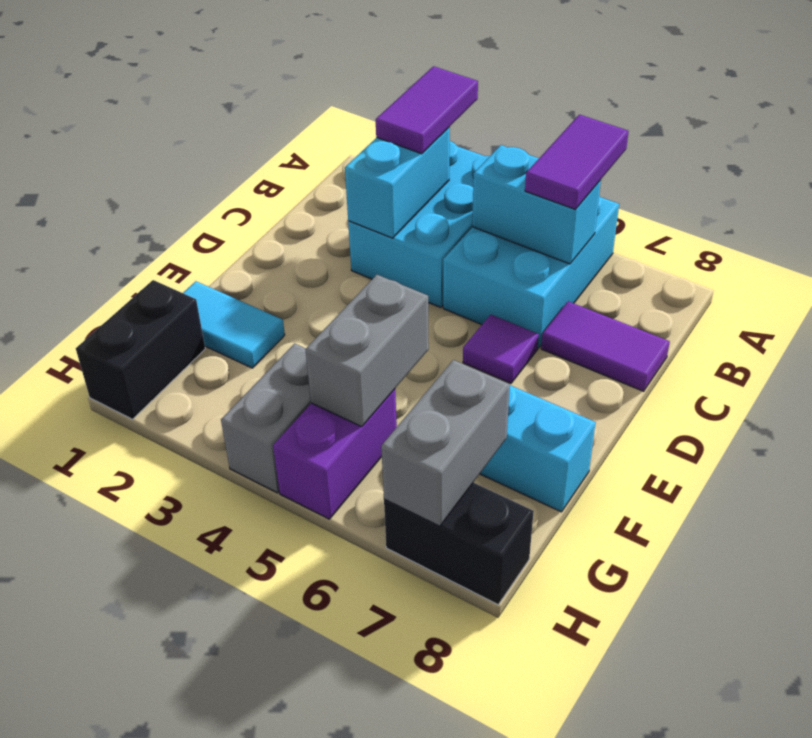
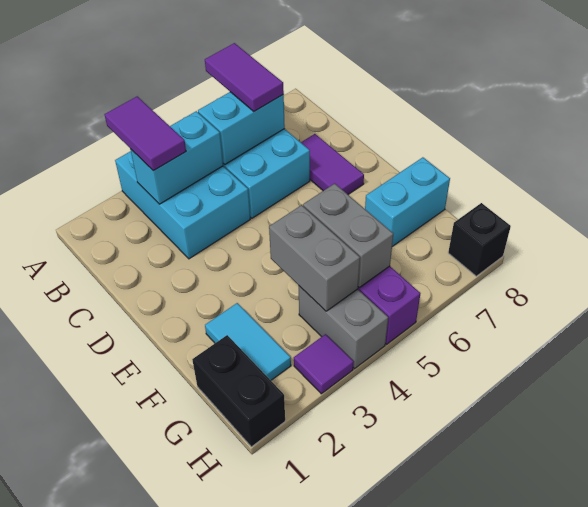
cyan 1x2 brick [345,127,450,238] -> cyan 1x2 brick turned to [130,111,223,204]
purple 1x2 tile [541,301,670,391] -> purple 1x2 tile turned to [301,134,364,194]
purple 1x1 tile [463,315,539,383] -> purple 1x1 tile moved to [294,334,354,394]
cyan 1x2 tile [183,281,285,368] -> cyan 1x2 tile turned to [205,303,291,380]
grey 1x2 brick [381,360,510,526] -> grey 1x2 brick moved to [269,205,360,311]
black 1x2 brick [384,483,534,605] -> black 1x1 brick [448,203,511,276]

